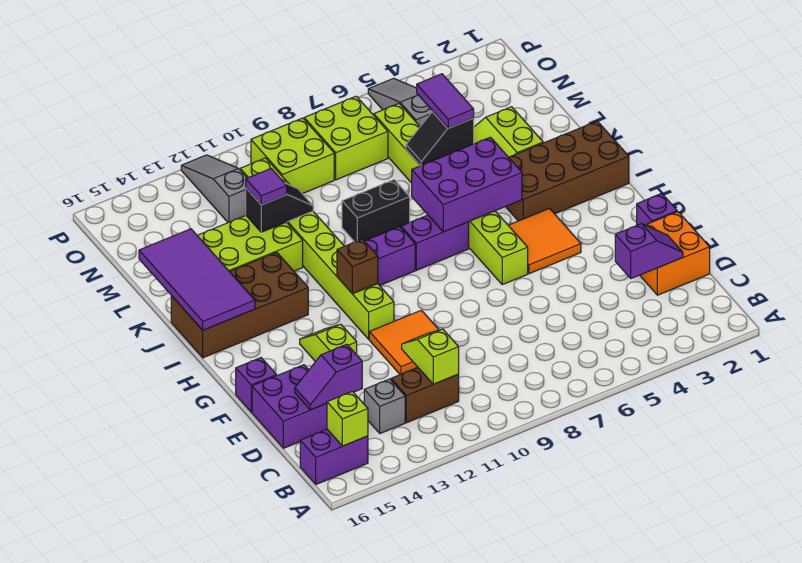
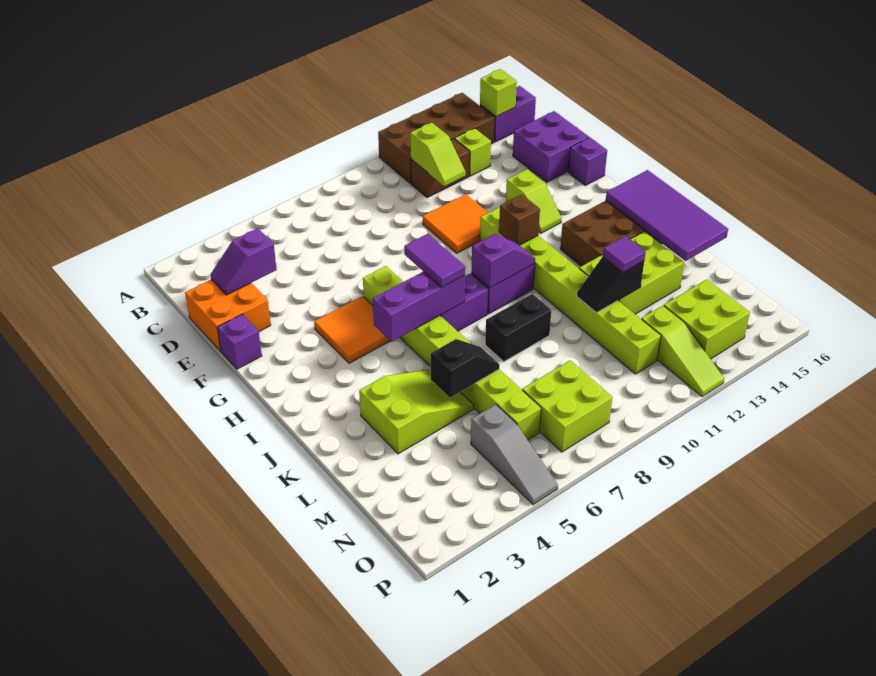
grey 1x1 brick [364,379,405,434] -> lime 1x1 brick [454,128,491,176]
purple 1x2 slope [295,344,362,410] -> purple 1x2 slope moved to [471,234,535,288]
brown 2x4 brick [506,121,629,221] -> brown 2x4 brick moved to [378,93,495,184]
purple 2x3 brick [412,137,522,232] -> purple 1x3 brick [373,272,465,342]
purple 1x2 tile [417,74,474,128] -> purple 1x2 tile moved to [404,234,465,287]
lime 2x2 brick [251,118,334,194] -> lime 2x2 brick moved to [664,279,750,359]
grey 1x3 slope [181,155,247,223] -> lime 1x3 slope [641,305,724,396]

